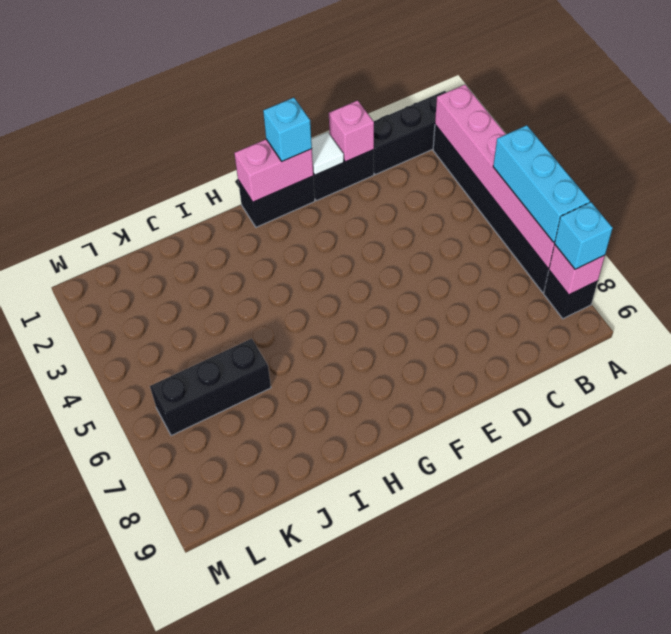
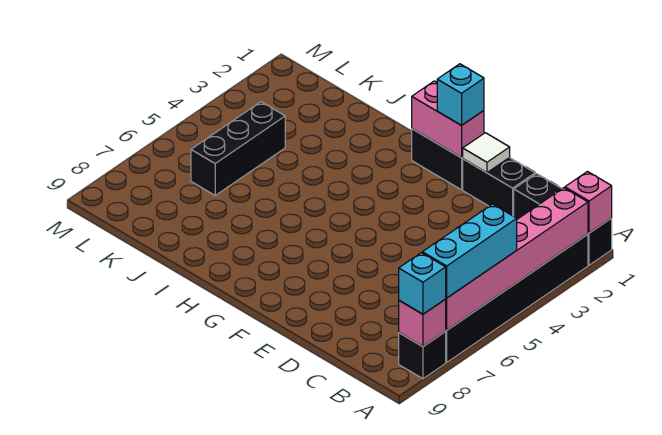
pink 1x1 brick [329,100,374,162] -> pink 1x1 brick moved to [565,172,612,233]
black 1x3 brick [150,339,271,436] -> black 1x3 brick turned to [191,102,285,195]

